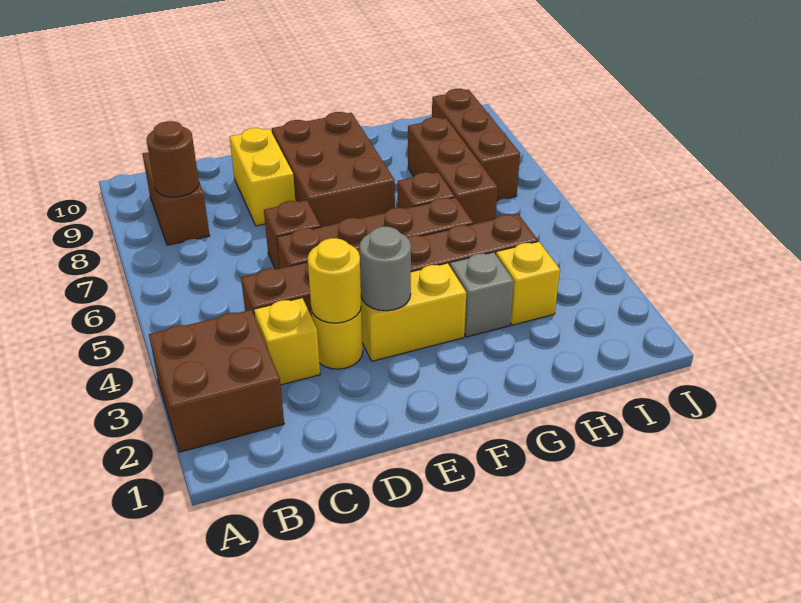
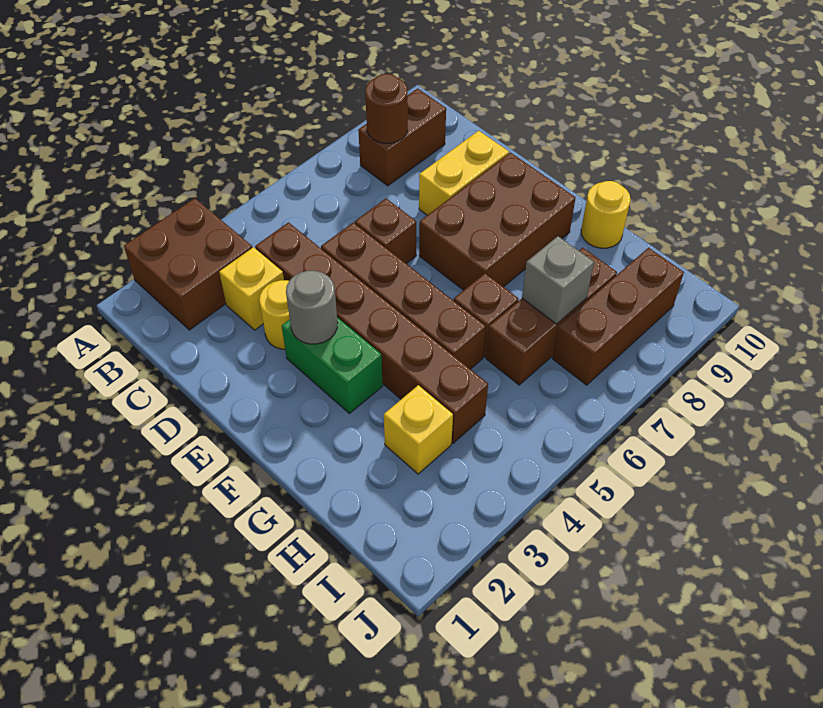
yellow 1x1 round brick [308,238,361,323] -> yellow 1x1 round brick moved to [581,181,631,248]
yellow 1x2 brick [361,263,466,361] -> green 1x2 brick [282,317,383,413]
grey 1x1 brick [450,252,514,337] -> grey 1x1 brick moved to [522,236,594,324]

